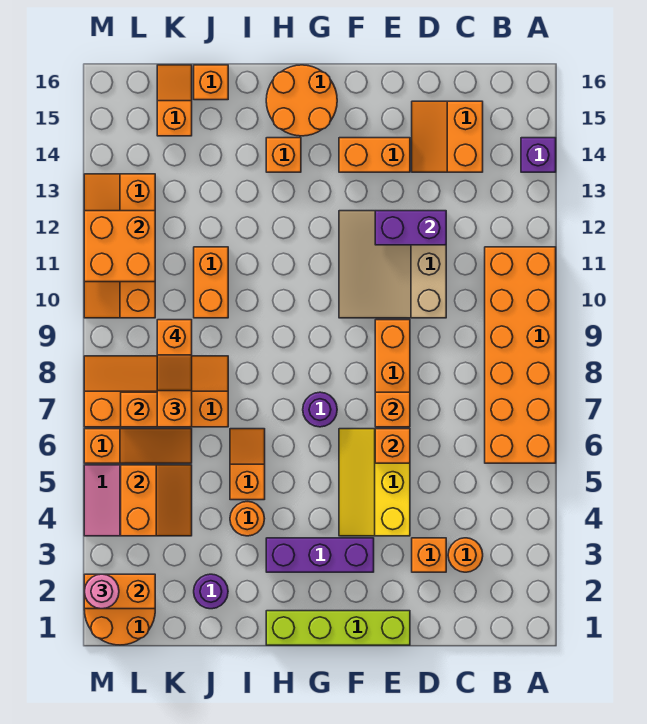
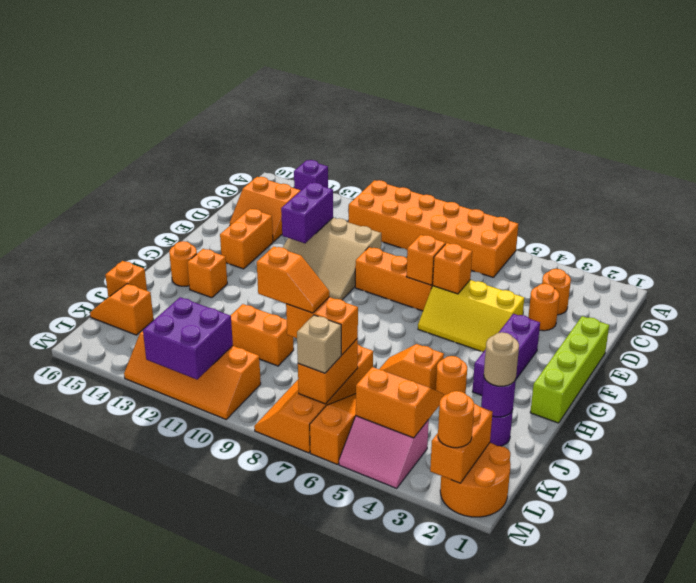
orange 1x1 brick [412,538,446,572] -> orange 1x1 round brick [528,284,559,331]
purple 1x1 round brick [303,392,337,427] -> purple 1x1 round brick moved to [481,377,516,417]
orange 2x2 round brick [266,65,337,136] -> orange 1x1 round brick [169,241,197,286]
none -> tan 1x1 round brick [484,332,519,386]
none -> tan 1x1 brick [297,315,341,373]
orange 2x2 brick [84,211,155,282] -> purple 2x2 brick [143,297,233,379]
pink 1x1 round brick [84,574,119,609] -> orange 1x1 round brick [438,391,474,448]

